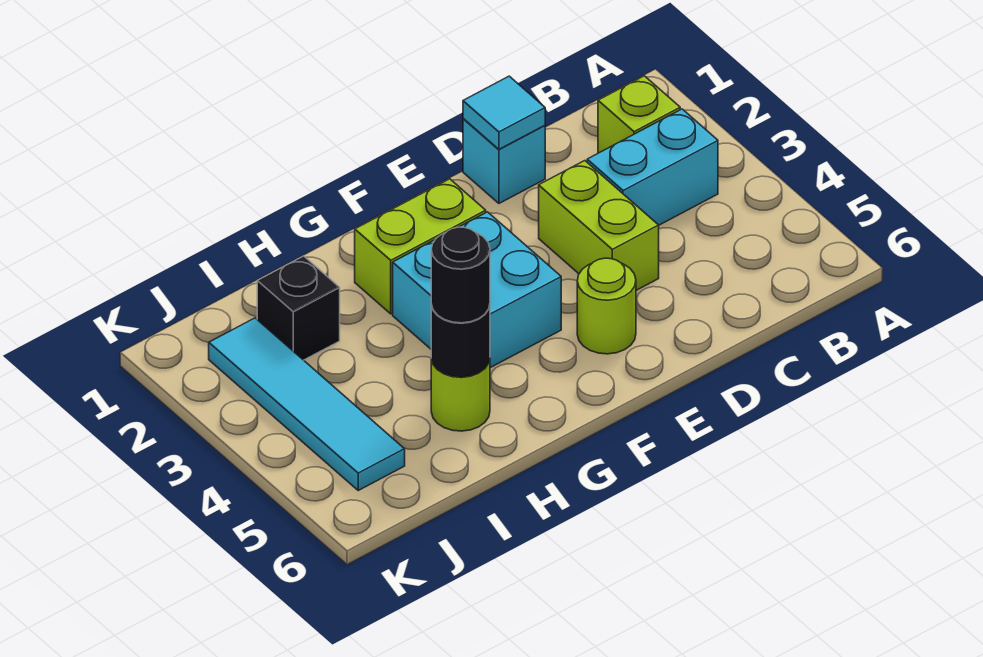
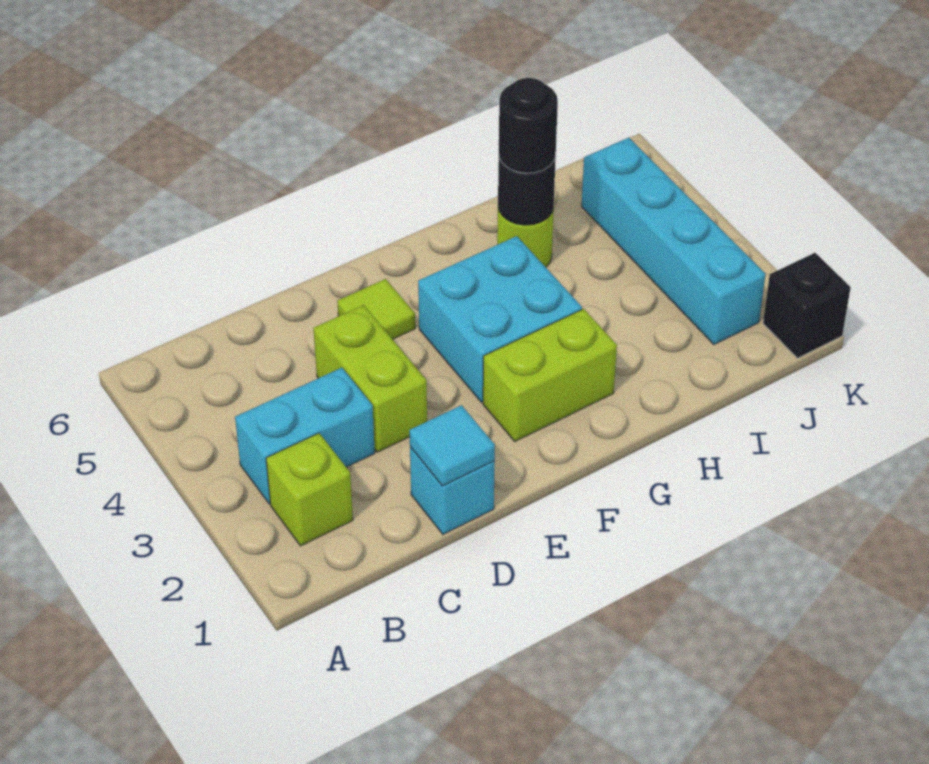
lime 1x1 round brick [577,258,636,354] -> lime 1x1 tile [337,279,415,339]
black 1x1 brick [257,256,340,360] -> black 1x1 brick moved to [763,253,851,358]
cyan 1x4 tile [209,318,405,490] -> cyan 1x4 brick [582,138,765,344]

